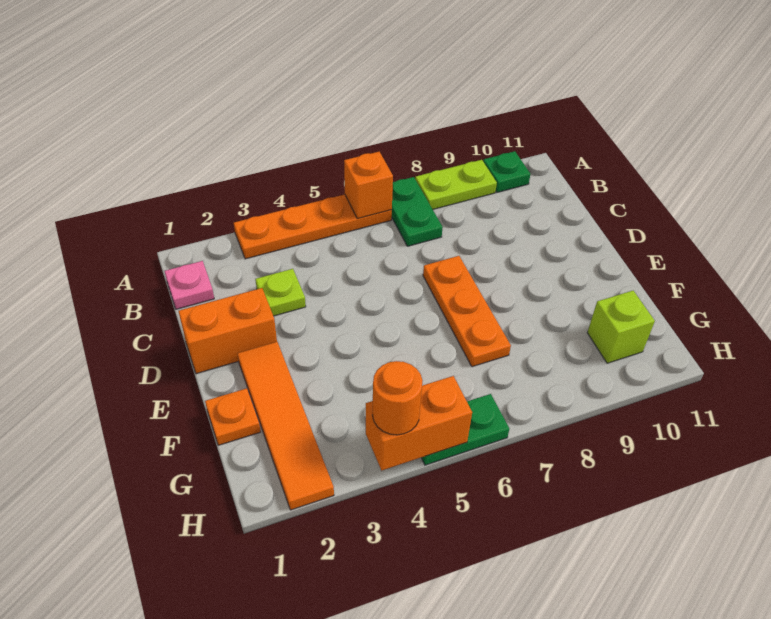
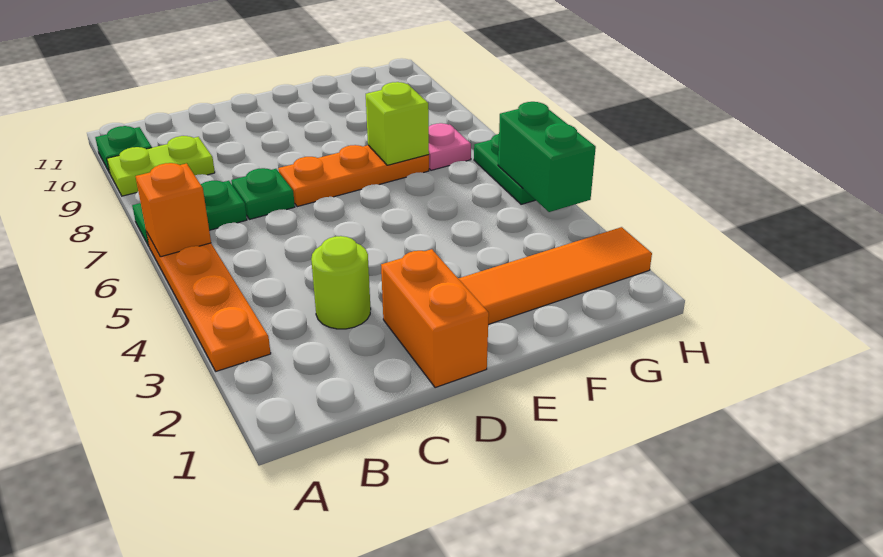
lime 1x2 plate [415,160,497,209] -> lime 1x2 plate turned to [107,136,215,196]
pink 1x1 plate [165,261,214,309] -> pink 1x1 plate moved to [429,123,471,170]
lime 1x1 plate [255,269,306,316] -> lime 1x1 round brick [311,236,371,329]
none -> green 1x1 plate [231,168,295,219]
orange 1x1 plate [205,388,261,445] -> none
lime 1x1 brick [587,291,655,363] -> lime 1x1 brick moved to [366,82,429,165]
orange 1x2 brick [366,376,472,470] -> green 1x2 brick [498,102,596,212]
orange 1x1 round brick [373,361,423,435] -> none

